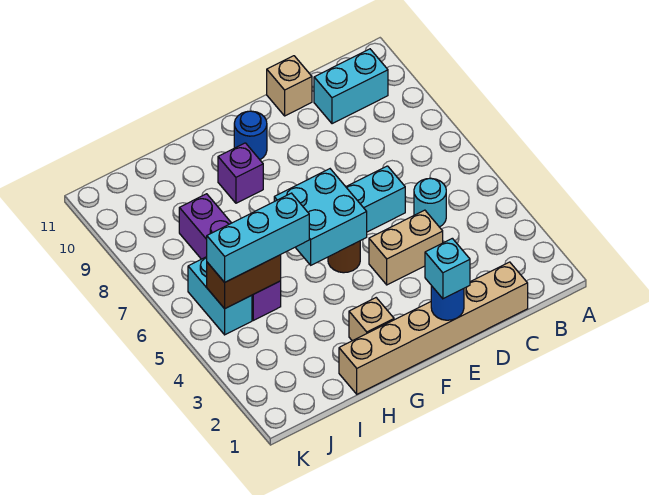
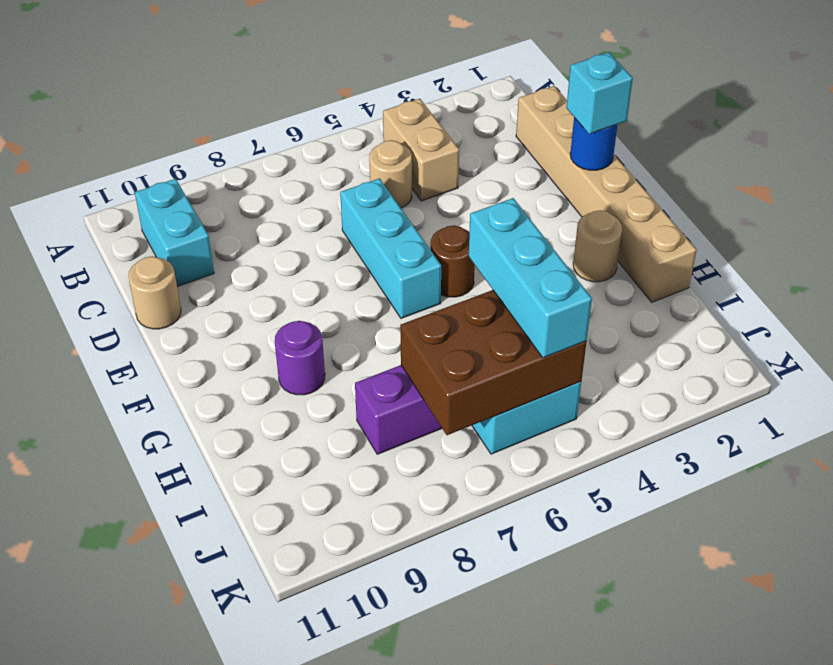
cyan 1x1 round brick [414,178,446,227] -> tan 1x1 round brick [369,140,412,208]
tan 1x2 brick [369,210,443,285] -> tan 1x2 brick moved to [383,99,459,201]
tan 1x1 brick [267,56,312,116] -> tan 1x1 round brick [128,256,181,329]
cyan 2x2 brick [274,169,367,265] -> none
blue 1x1 round brick [234,111,267,160] -> none
tan 1x1 brick [349,298,394,341] -> tan 1x1 round brick [573,210,622,282]
purple 1x1 brick [218,143,263,203] -> purple 1x1 round brick [275,321,325,395]
brown 1x2 brick [207,255,281,309] -> brown 2x3 brick [400,290,586,435]

